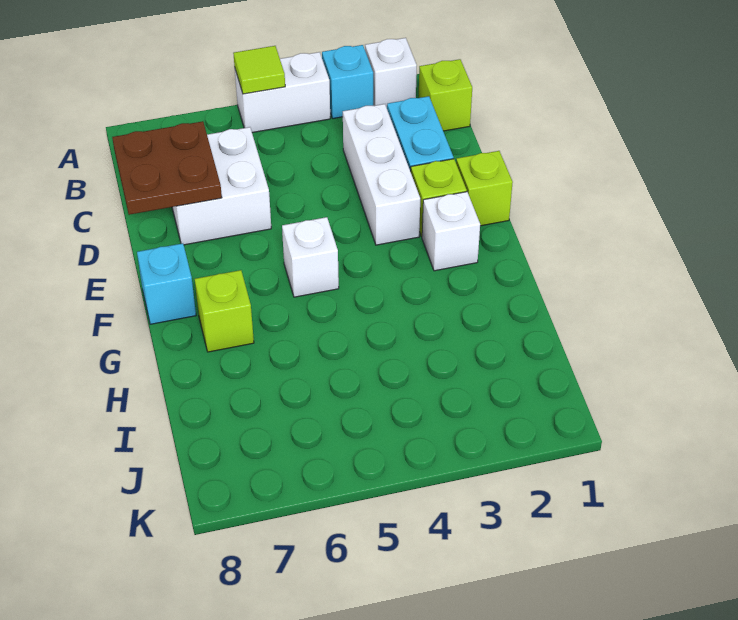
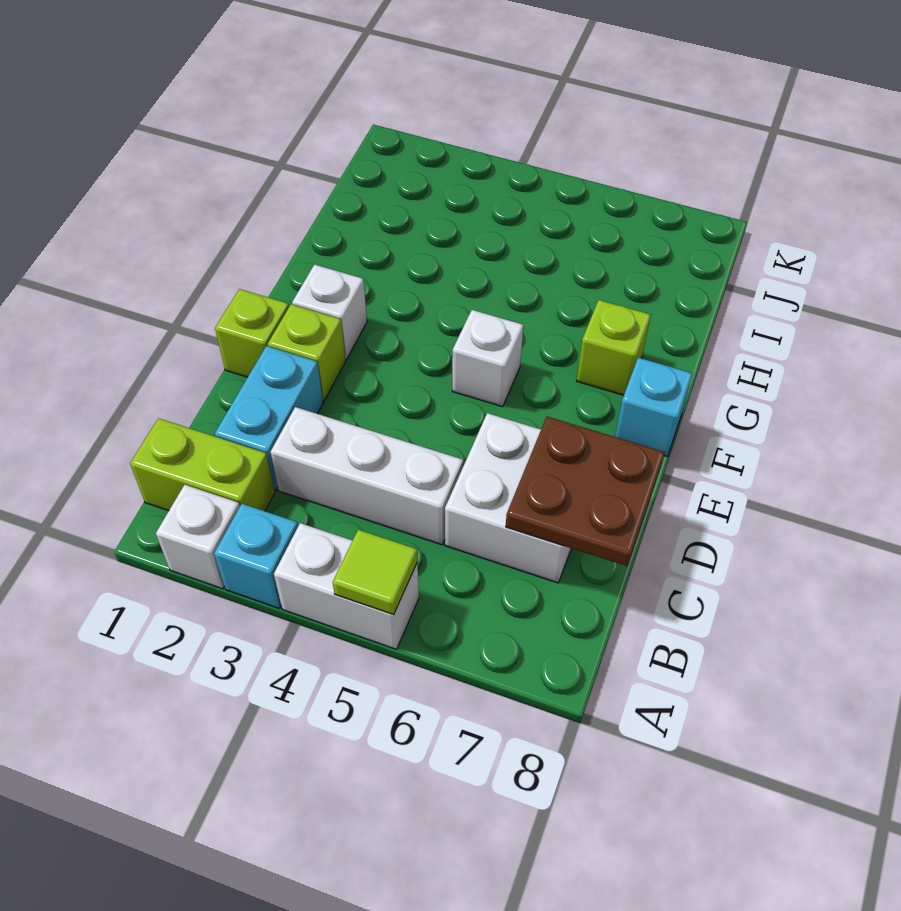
lime 1x1 brick [419,59,472,131] -> lime 1x2 brick [130,418,275,511]
white 1x3 brick [343,104,420,245] -> white 1x3 brick turned to [271,407,463,545]

